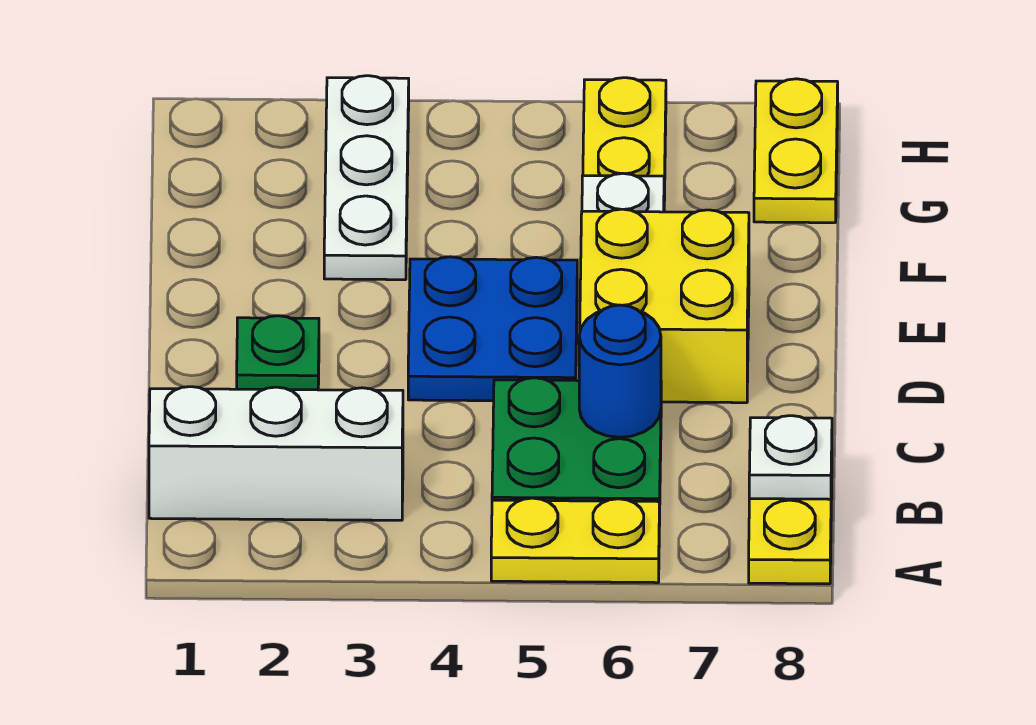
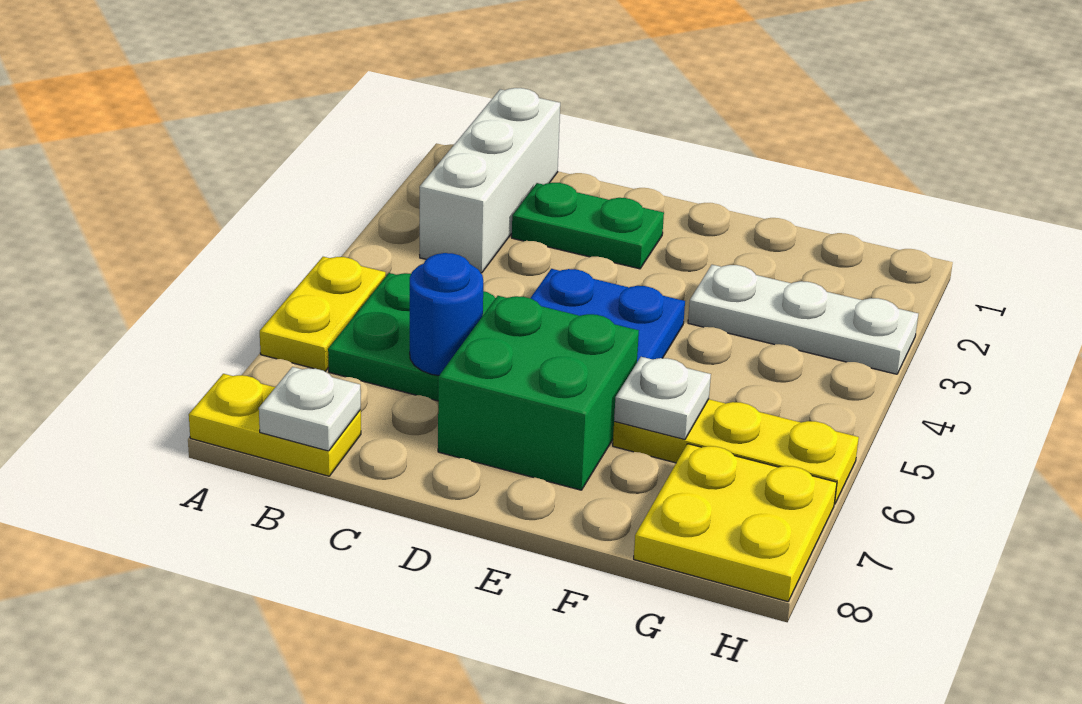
green 1x1 plate [237,316,319,390] -> green 1x2 plate [512,183,664,269]
yellow 2x2 brick [580,209,749,403] -> green 2x2 brick [438,296,639,490]
yellow 1x2 plate [754,79,838,223] -> yellow 2x2 plate [634,444,837,602]

